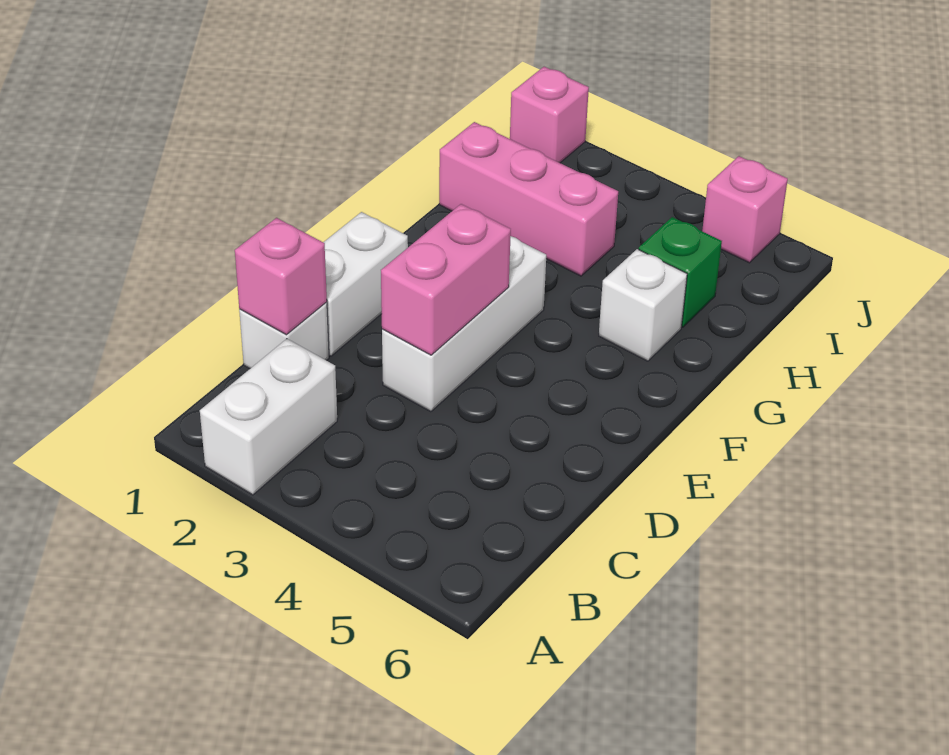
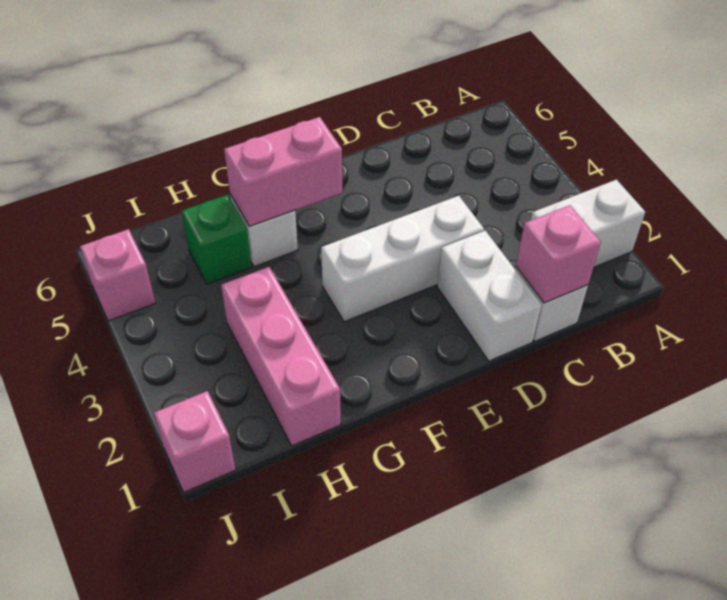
white 1x2 brick [323,212,408,356] -> white 1x2 brick turned to [437,231,541,361]
pink 1x2 brick [381,204,511,355] -> pink 1x2 brick moved to [224,117,342,226]

